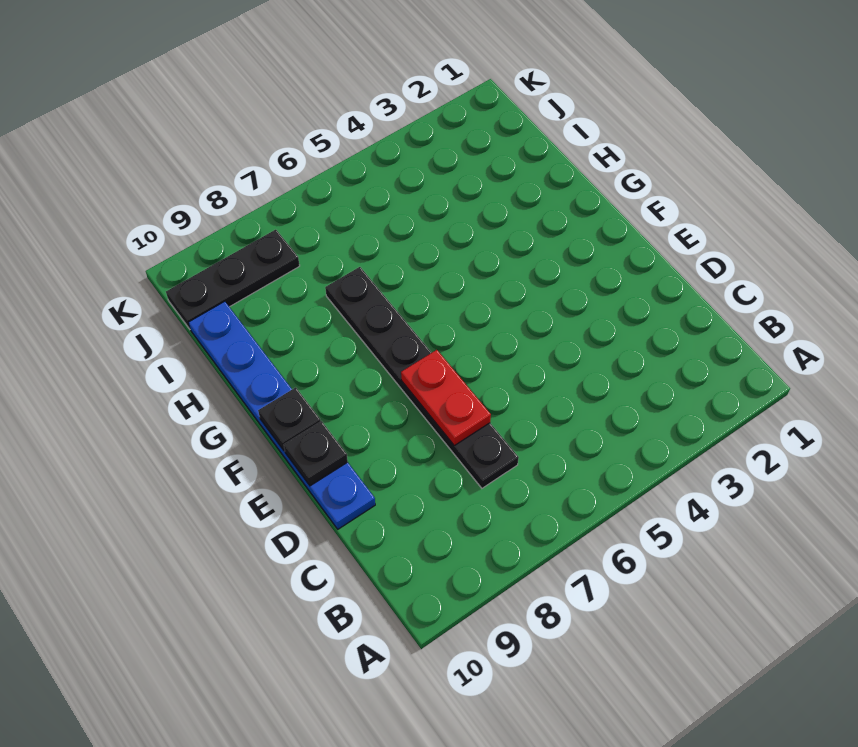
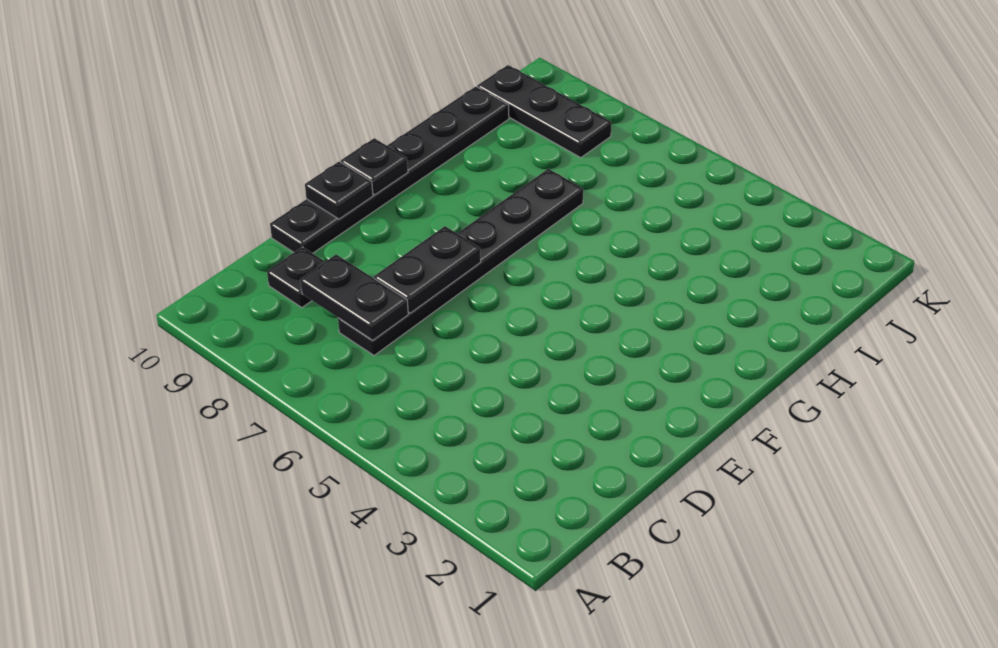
none -> black 1x2 plate [300,254,408,340]
none -> black 1x1 plate [267,247,325,308]
red 1x2 plate [401,350,491,446] -> black 1x2 plate [374,226,481,313]
blue 1x6 plate [189,301,375,529] -> black 1x6 plate [270,87,509,253]

